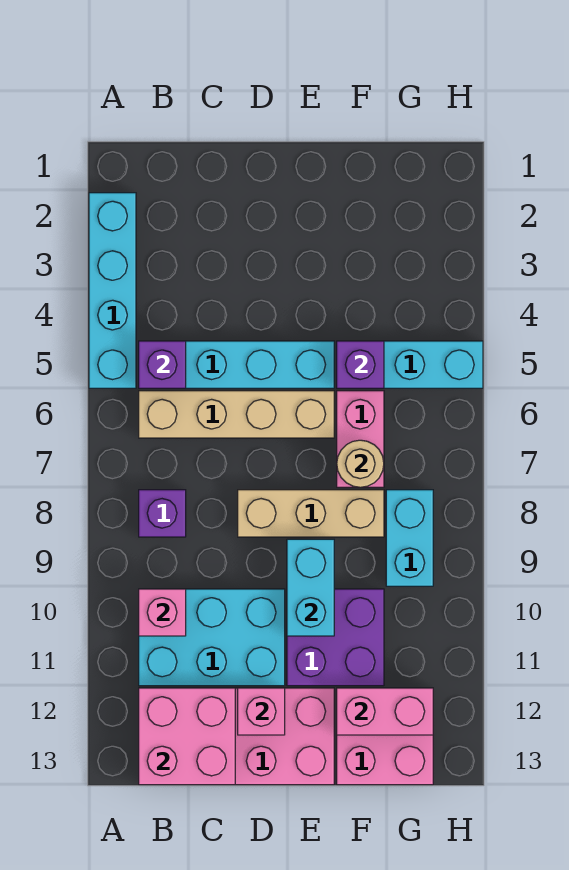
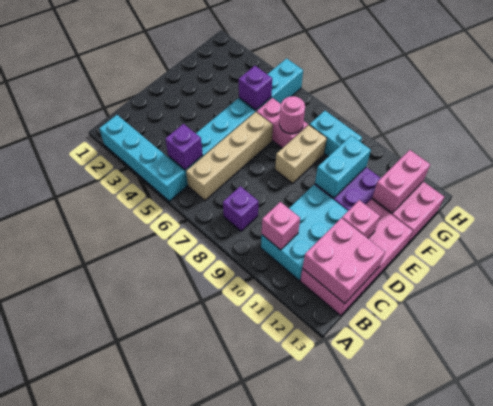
tan 1x3 brick [238,490,384,537] -> tan 1x2 brick [275,125,327,183]
cyan 1x2 brick [287,539,334,636] -> cyan 1x2 brick turned to [315,135,371,198]
tan 1x1 round brick [337,440,384,487] -> pink 1x1 round brick [280,96,305,134]

